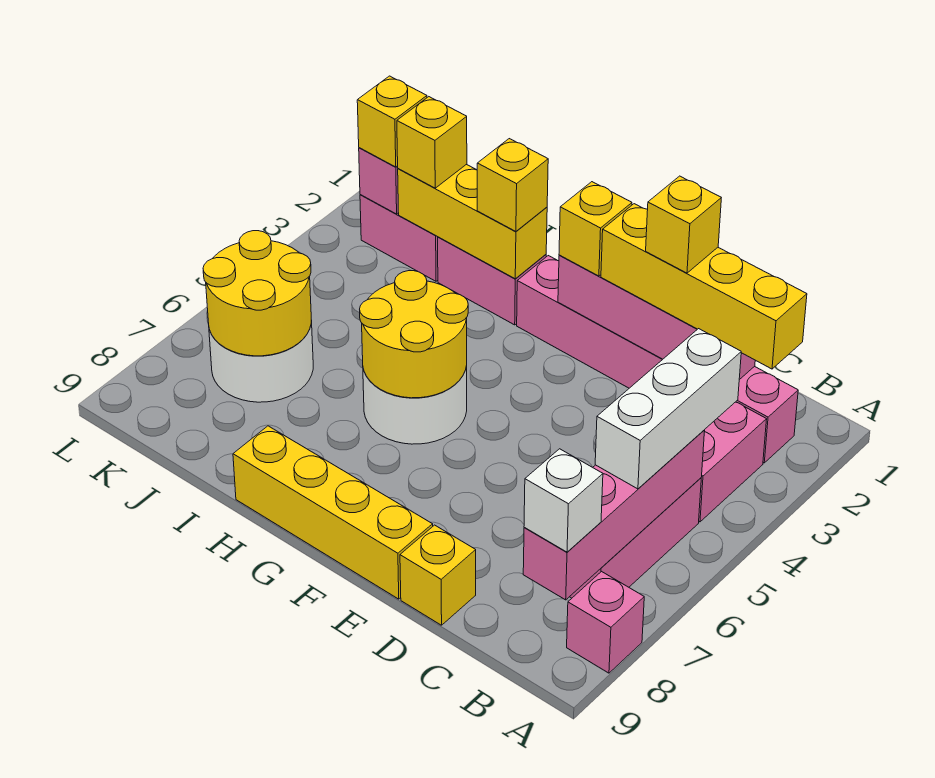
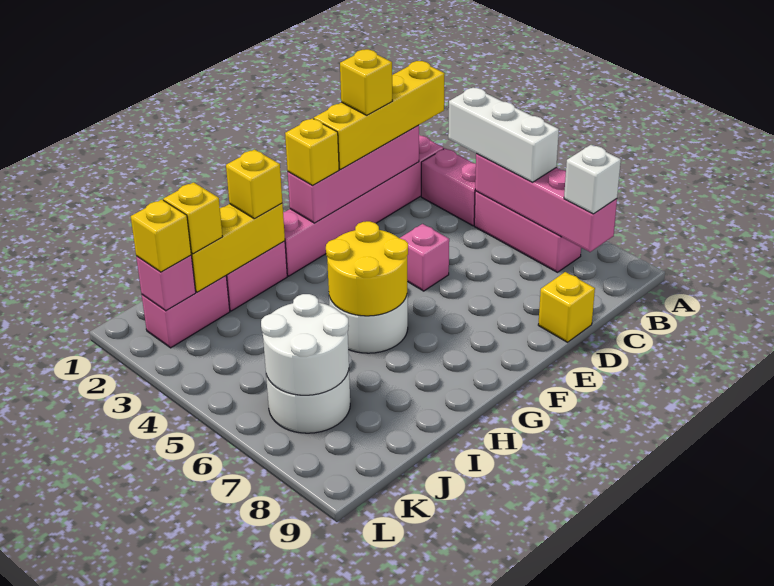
pink 1x1 brick [567,572,644,673] -> pink 1x1 brick moved to [400,224,449,291]
yellow 1x4 brick [233,426,433,599] -> none
yellow 2x2 round brick [203,231,311,356] -> white 2x2 round brick [261,294,349,395]

